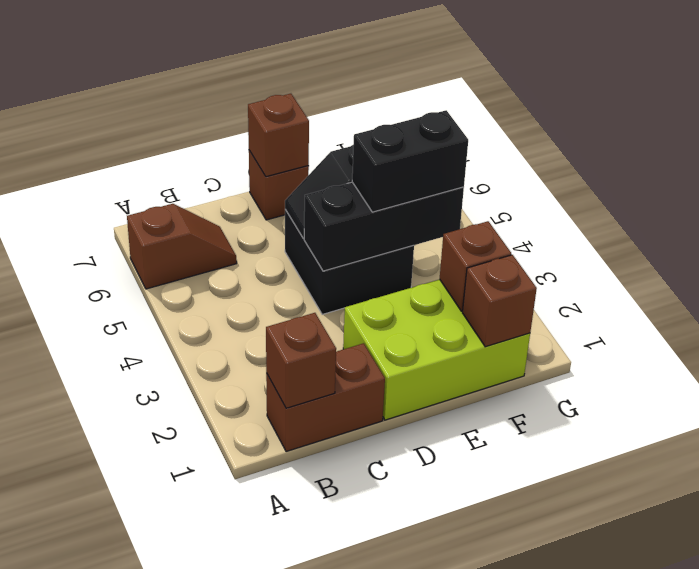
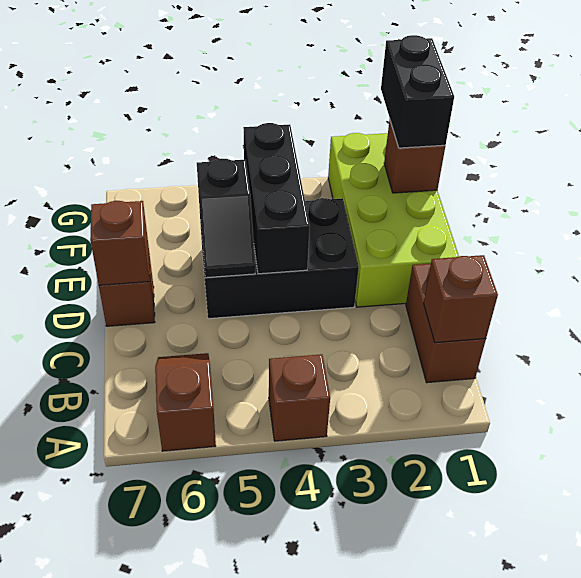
lime 2x3 brick [343,279,530,420] -> lime 2x4 brick [328,133,459,307]
black 2x2 brick [285,210,414,314] -> black 2x3 brick [200,198,359,319]
black 1x2 brick [352,110,468,212] -> black 1x2 brick moved to [381,35,454,148]
brown 1x1 brick [440,221,511,311] -> brown 1x1 brick moved to [269,354,330,441]

